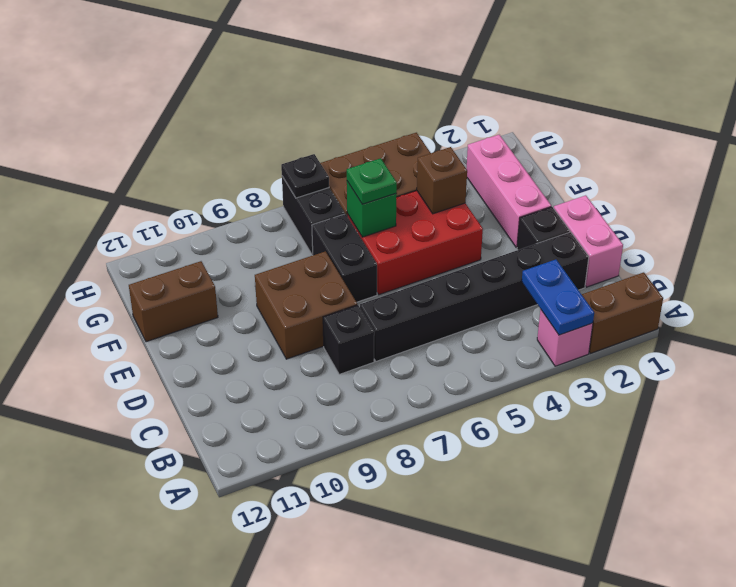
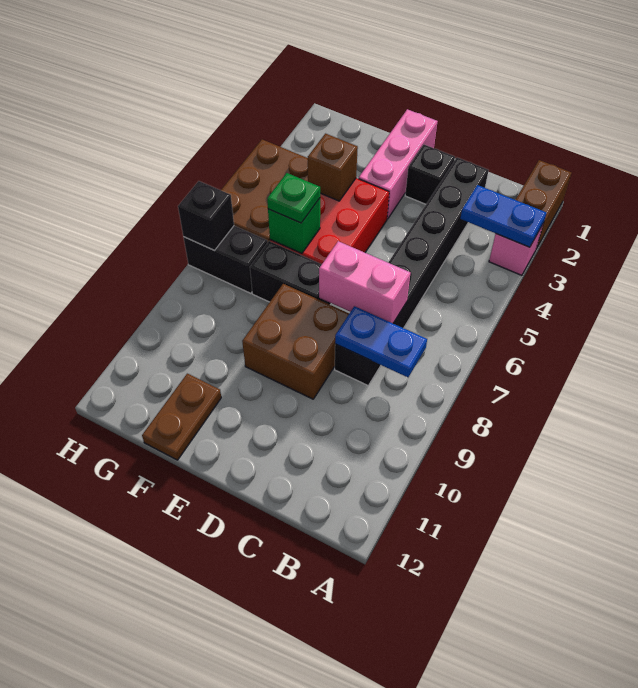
none -> blue 1x2 plate [335,306,427,377]
pink 1x2 brick [554,195,623,287] -> pink 1x2 brick moved to [319,241,410,323]
pink 1x3 brick [467,135,551,248] -> pink 1x3 brick turned to [359,109,438,219]
brown 1x2 brick [129,261,218,342] -> brown 1x2 plate [142,374,221,460]
black 1x1 plate [281,154,329,198] -> black 1x1 brick [178,181,234,251]

